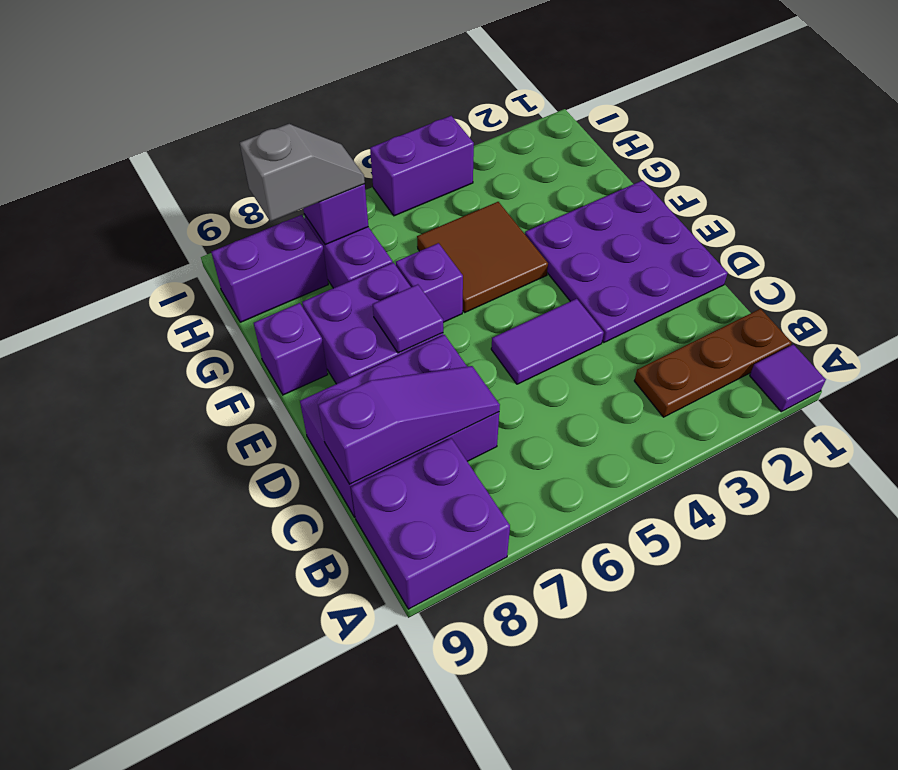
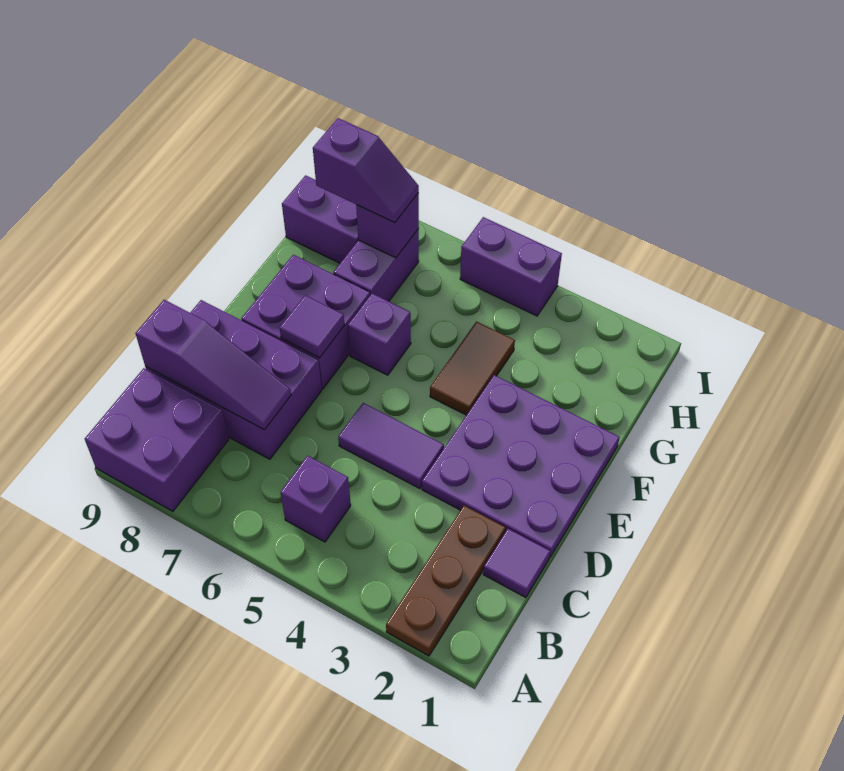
purple 1x1 tile [750,344,826,412] -> purple 1x1 tile moved to [483,529,550,598]
brown 1x3 plate [634,309,792,417] -> brown 1x3 plate turned to [386,506,506,656]
brown 2x2 tile [417,202,548,312] -> brown 1x2 tile [430,322,515,415]
purple 1x1 brick [254,303,328,395] -> purple 1x1 brick moved to [280,456,351,542]
grey 1x2 slope [240,124,365,222] -> purple 1x2 slope [313,118,419,223]

